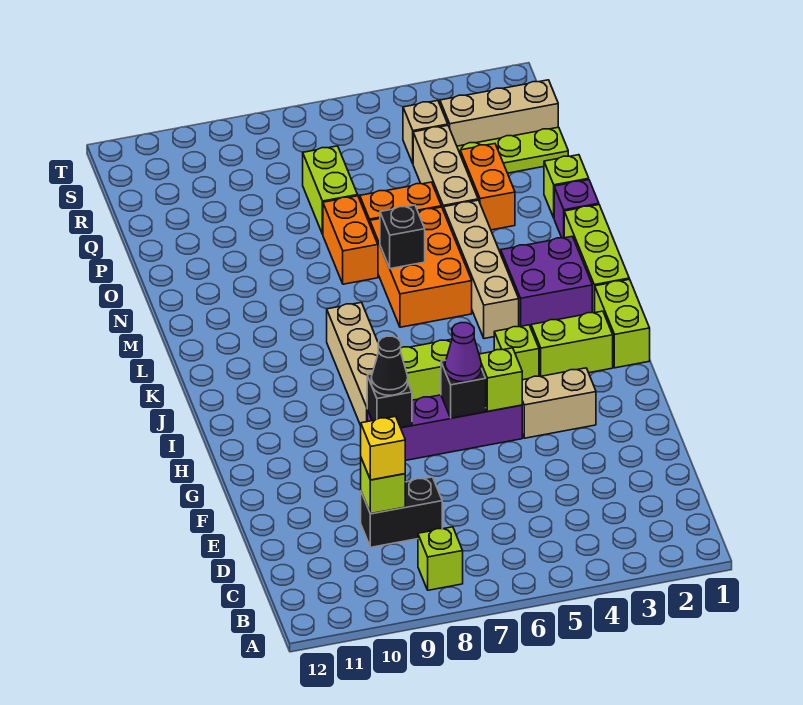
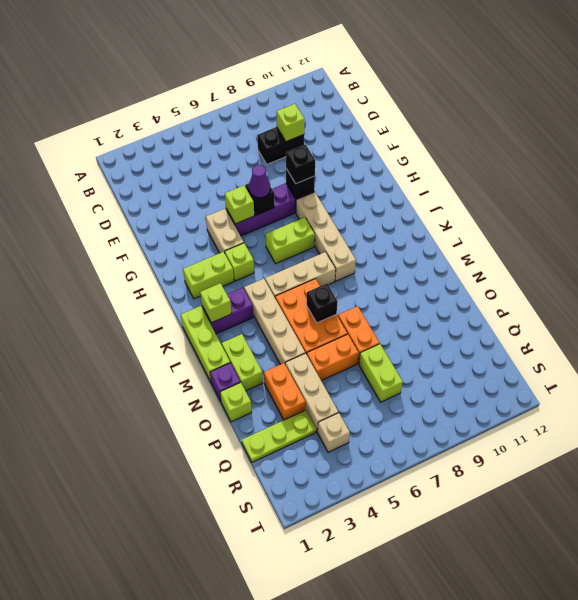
lime 1x1 brick [418,527,463,590] -> lime 1x1 brick moved to [200,283,231,323]
yellow 1x1 brick [361,416,405,480] -> none
tan 1x2 brick [522,368,596,438] -> tan 1x2 brick turned to [206,209,244,253]
black 1x1 cone [371,336,408,395] -> black 1x1 brick [286,144,315,184]
lime 1x2 brick [595,279,650,368] -> lime 1x2 brick moved to [222,334,263,391]
purple 2x2 brick [501,236,592,328] -> purple 1x2 brick [202,288,253,334]
tan 1x3 brick [440,80,558,146] -> tan 1x3 brick moved to [265,252,336,297]

